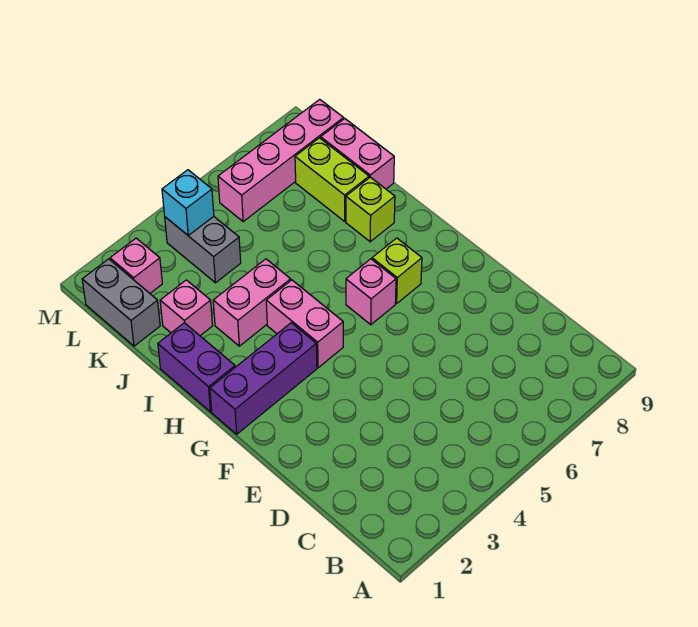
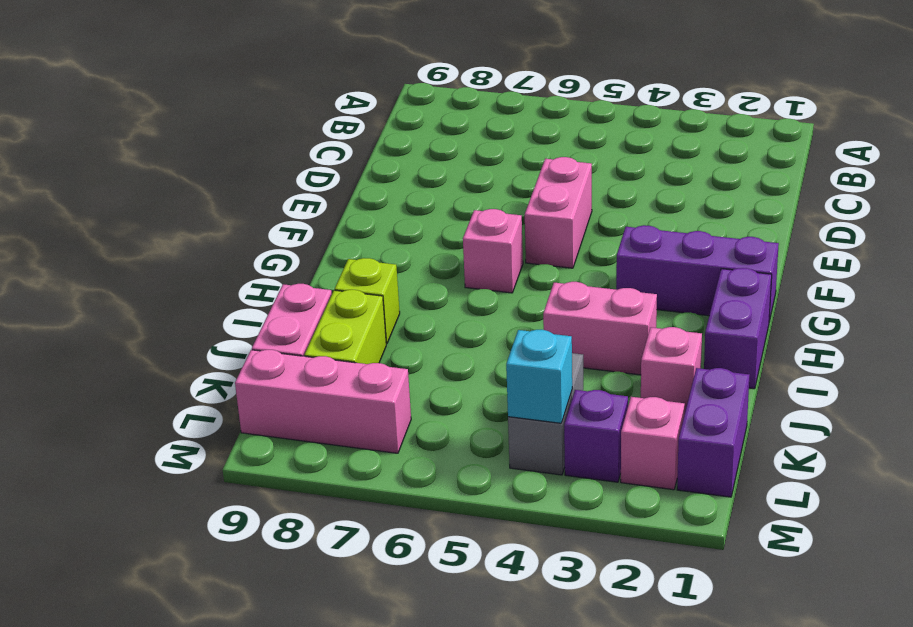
pink 1x2 brick [266,280,343,368] -> pink 1x2 brick moved to [525,157,592,268]
lime 1x1 brick [372,238,422,303] -> none
grey 1x2 brick [82,259,160,346] -> purple 1x2 brick [677,368,749,497]
none -> purple 1x1 brick [564,390,628,482]
pink 1x4 brick [218,99,344,222] -> pink 1x3 brick [235,350,411,453]

